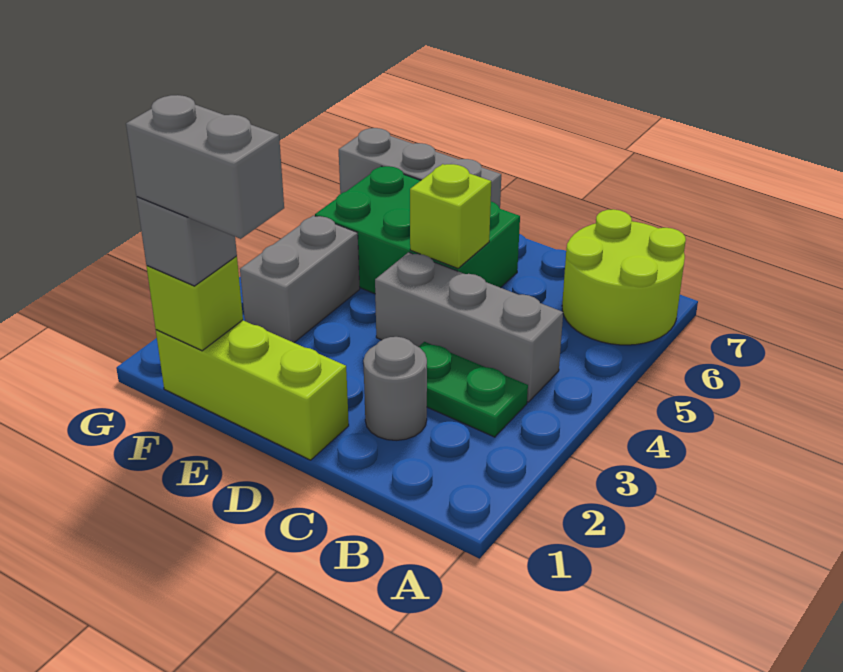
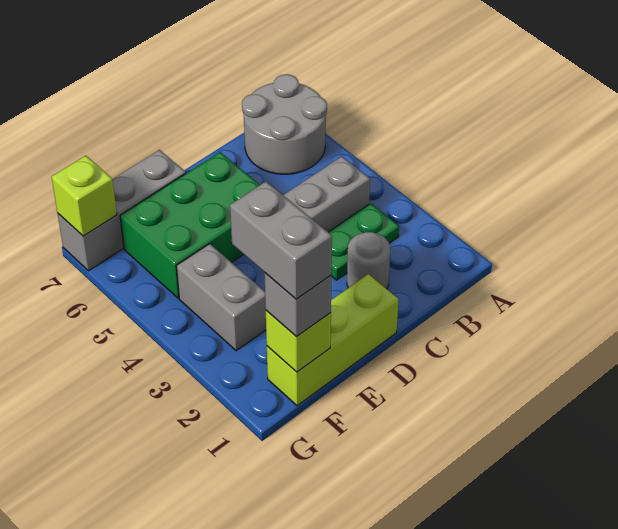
lime 2x2 round brick [562,209,686,345] -> grey 2x2 round brick [242,74,327,174]
lime 1x1 brick [410,164,491,268] -> lime 1x1 brick moved to [52,156,117,236]
grey 1x2 brick [126,95,284,239] -> grey 1x2 brick turned to [230,182,332,299]

